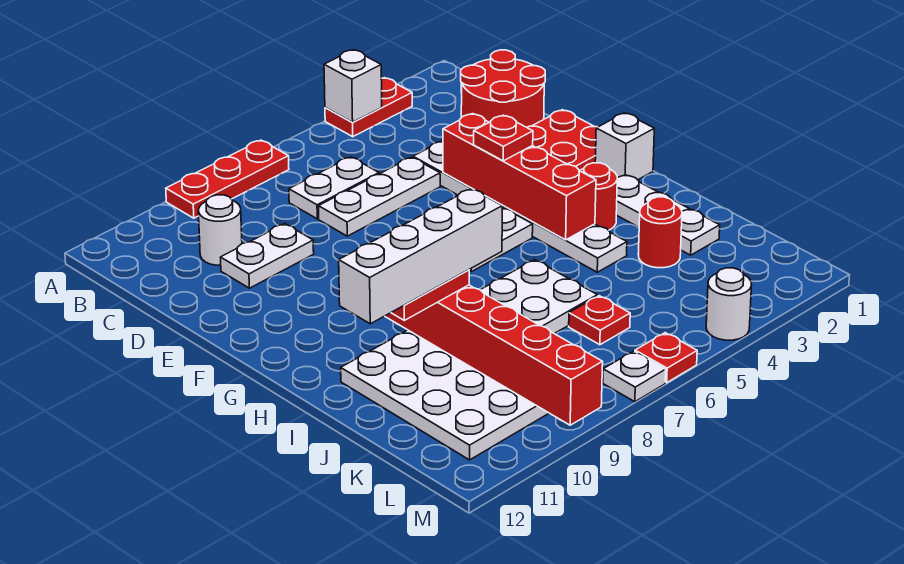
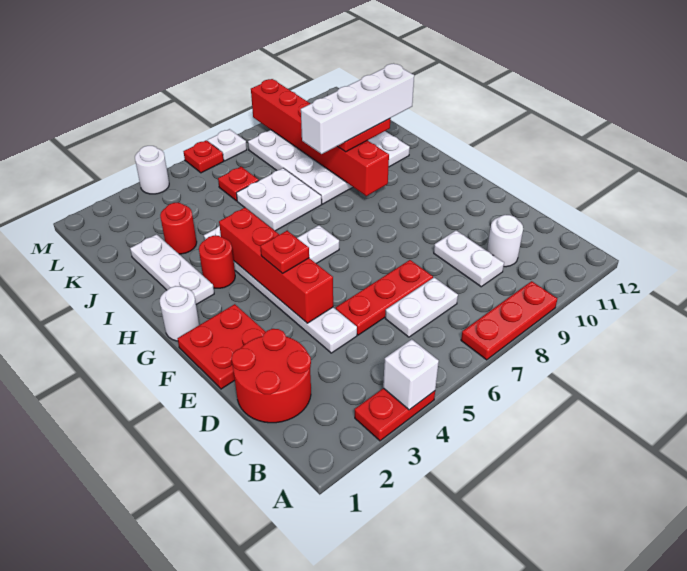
white 1x3 plate [319,157,440,236] -> red 1x3 plate [336,260,433,335]
white 1x2 plate [221,224,314,288] -> white 1x2 plate turned to [434,231,504,287]
white 1x1 brick [595,113,654,180] -> white 1x1 round brick [160,286,199,341]

